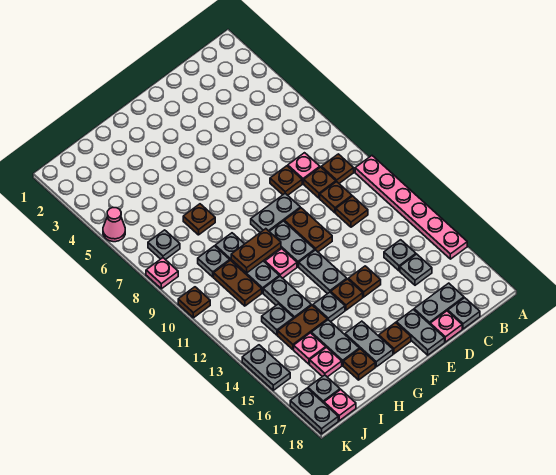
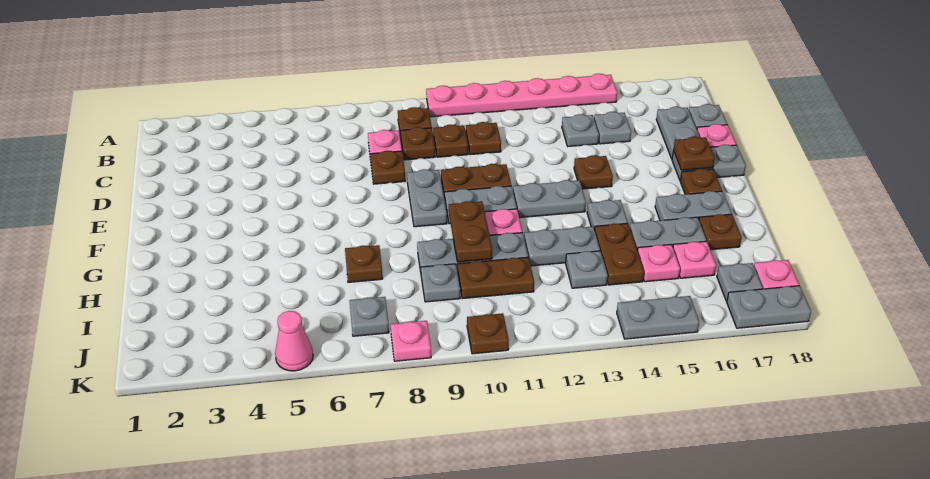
brown 1x1 plate [331,279,363,310] -> brown 1x1 plate moved to [674,137,715,170]

